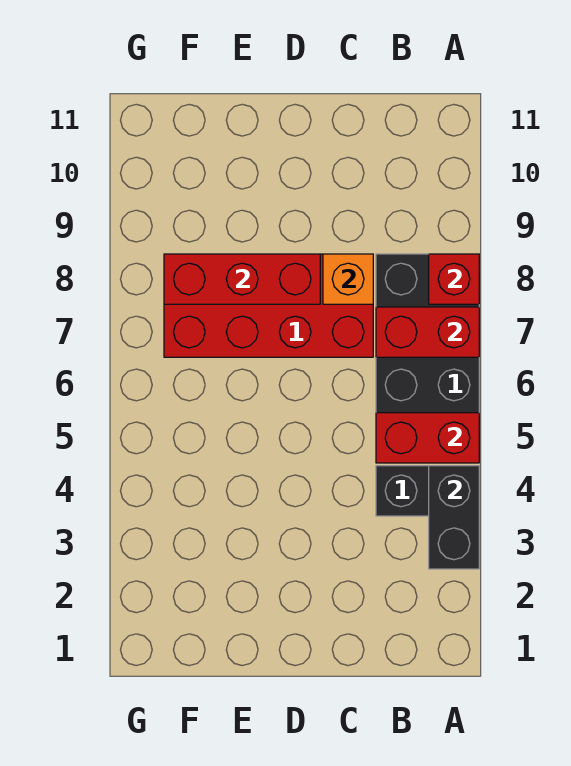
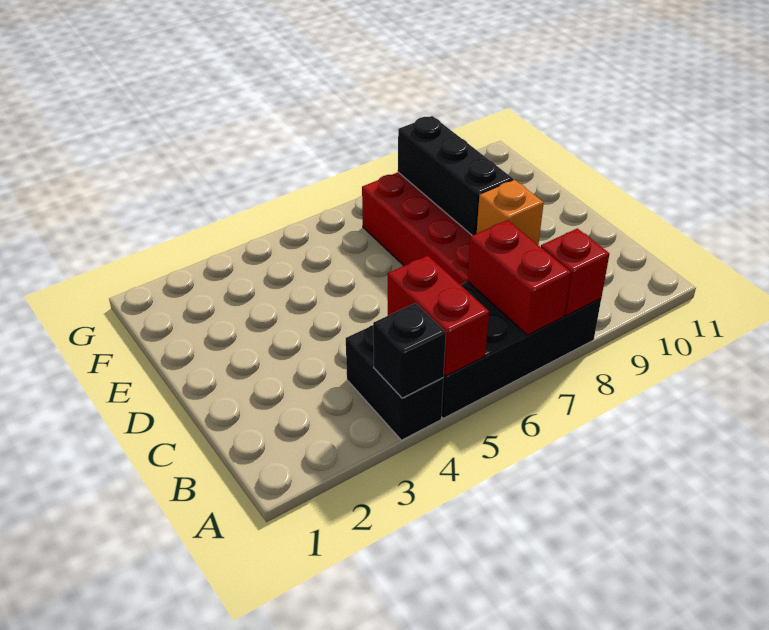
black 1x2 brick [429,466,479,569] -> black 1x1 brick [373,303,446,398]
red 1x3 brick [164,254,320,304] -> black 1x3 brick [398,116,513,236]

